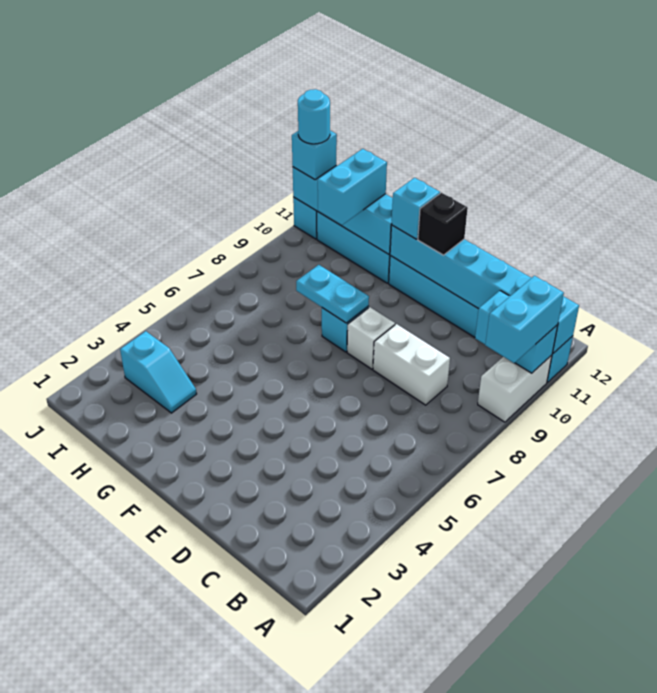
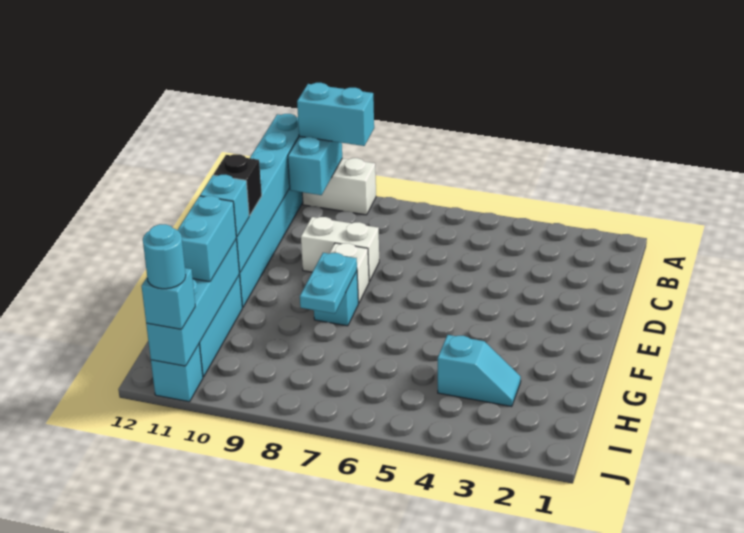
white 1x2 brick [373,324,450,405] -> white 1x2 brick turned to [301,217,379,282]
cyan 1x2 slope [120,331,197,413] -> cyan 1x2 slope turned to [438,335,521,407]
cyan 1x2 brick [318,149,387,225] -> cyan 1x2 brick turned to [178,196,236,282]

